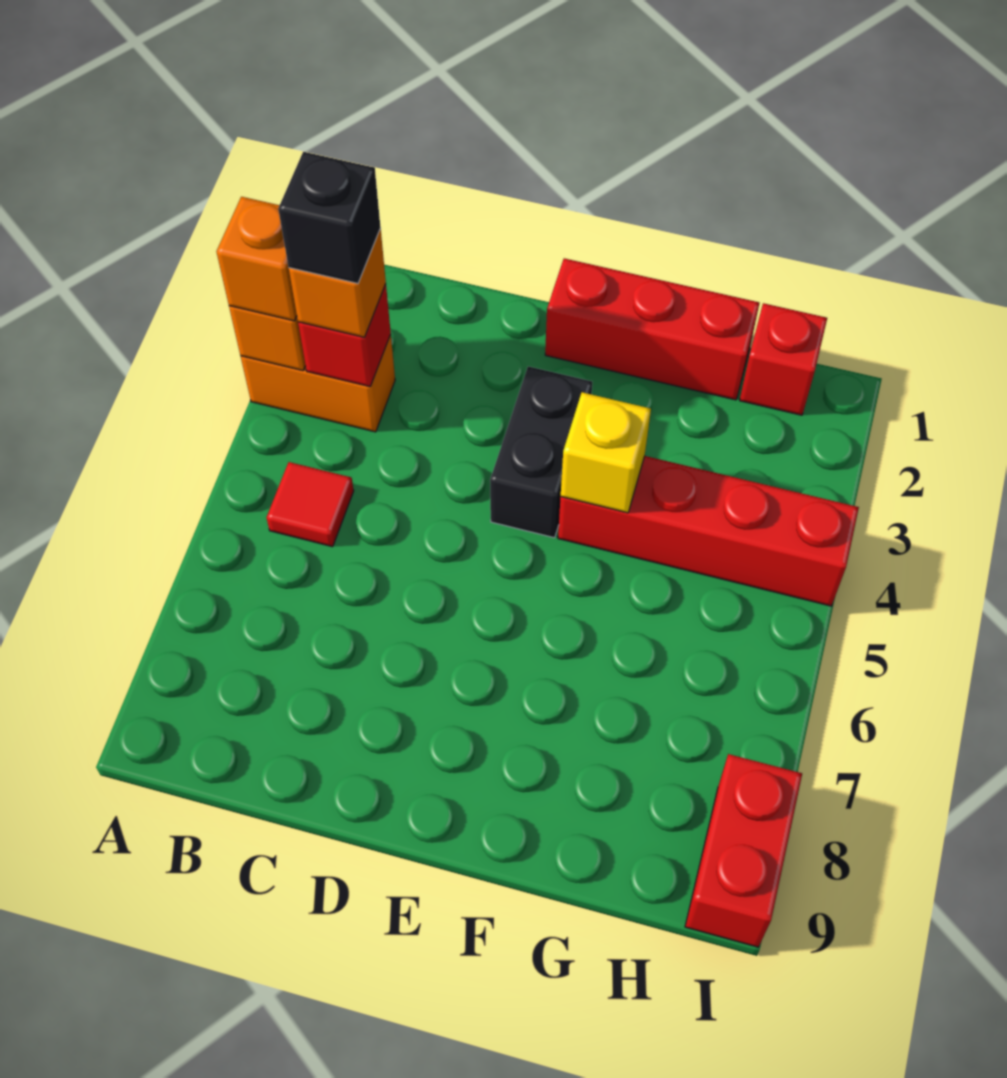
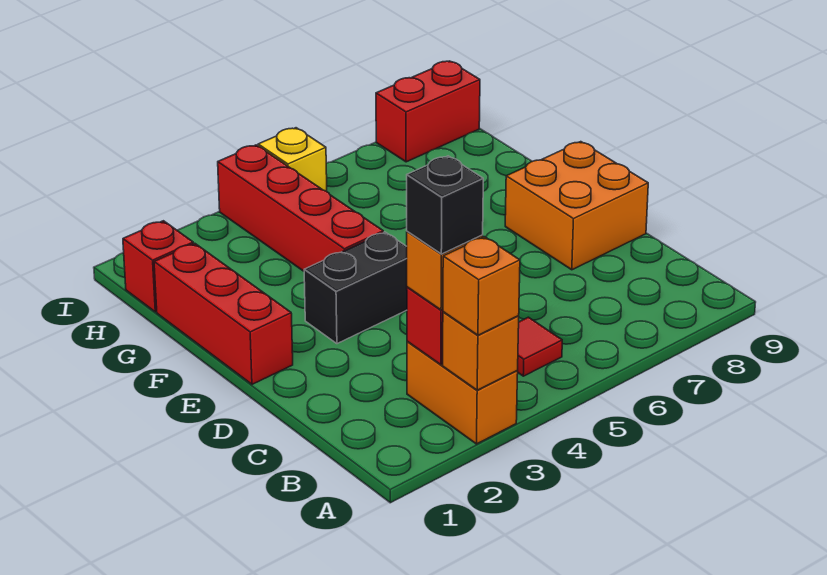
none -> orange 2x2 brick [505,142,648,270]
yellow 1x1 brick [561,392,651,513] -> yellow 1x1 brick moved to [258,128,327,191]

